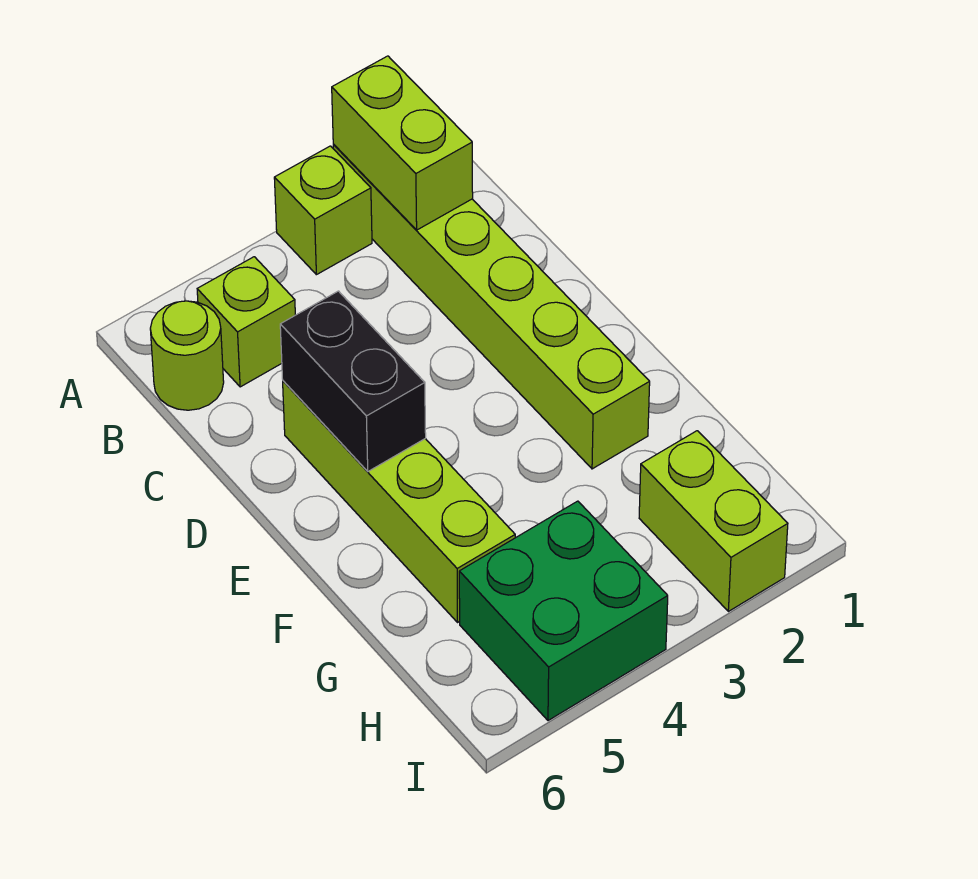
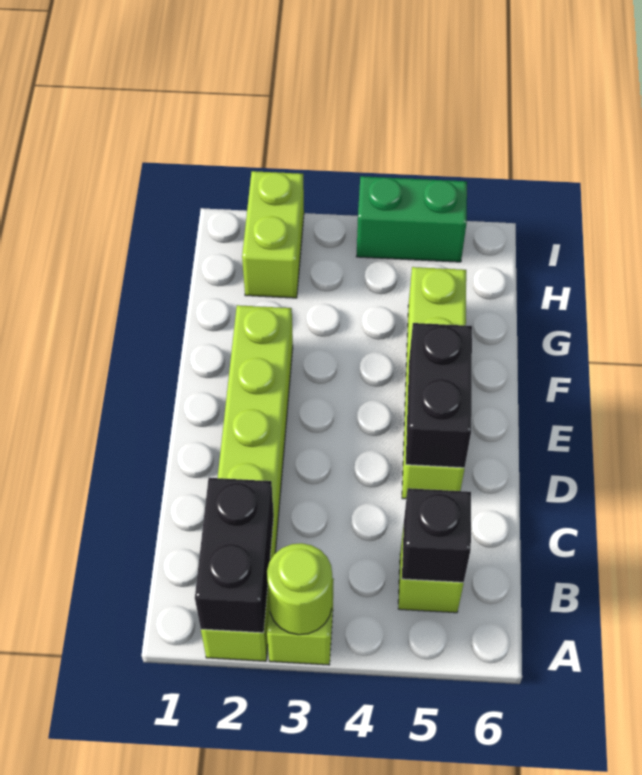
lime 1x2 brick [332,56,473,230] -> black 1x2 brick [195,478,274,633]
none -> black 1x1 brick [402,488,471,583]
lime 1x1 round brick [150,301,224,410] -> lime 1x1 round brick moved to [267,543,332,635]
green 2x2 brick [459,501,668,721] -> green 1x2 brick [356,176,467,262]

